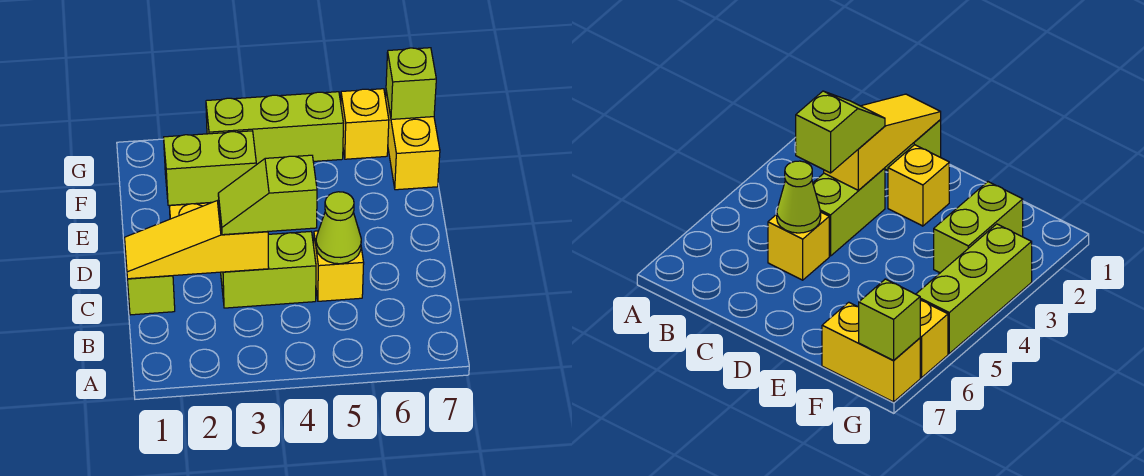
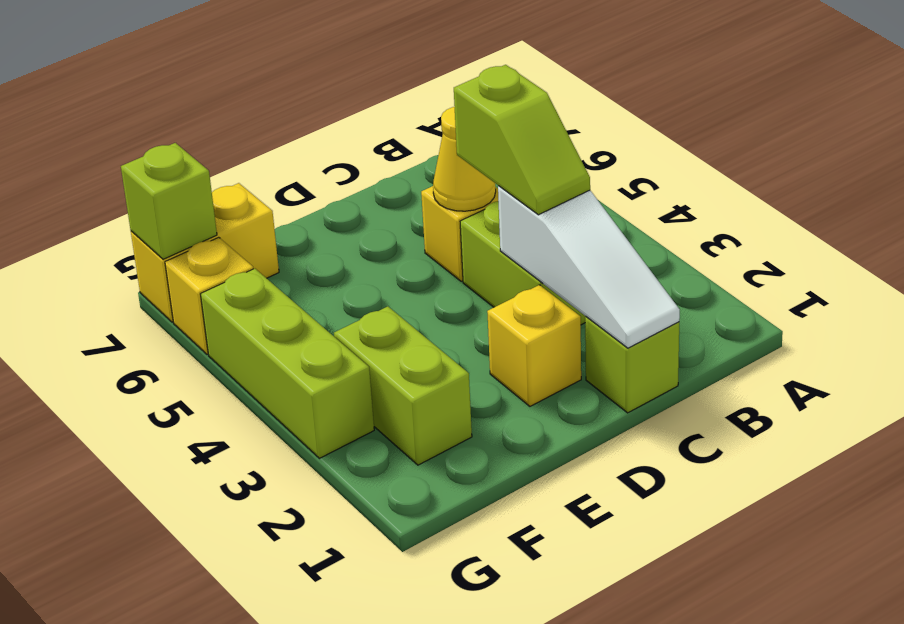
yellow 1x3 slope [125,200,269,279] -> white 1x3 slope [498,186,680,348]
lime 1x1 cone [316,192,361,264] -> yellow 1x1 cone [433,107,496,211]

